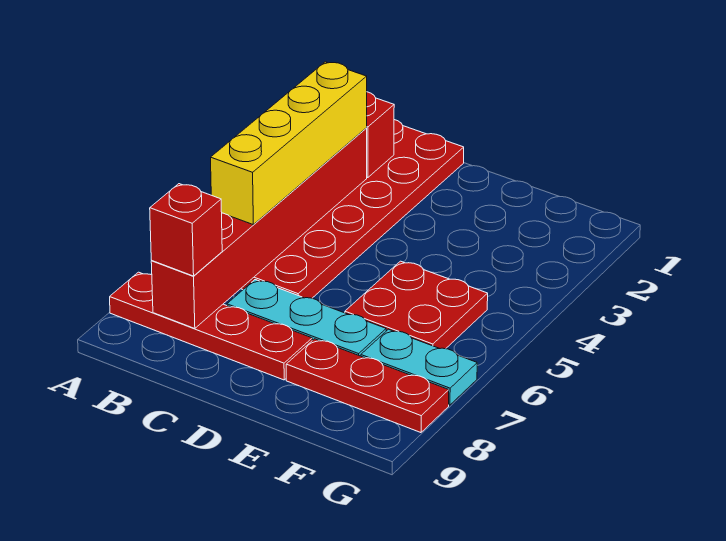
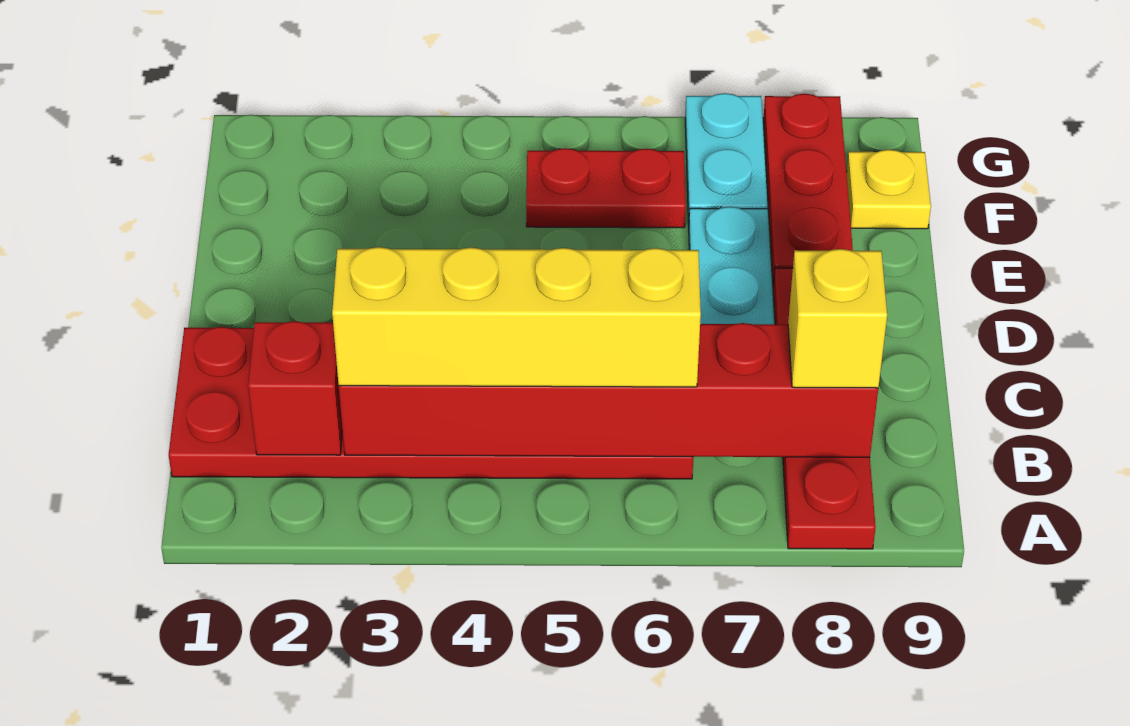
red 1x1 brick [150,184,222,276] -> yellow 1x1 brick [788,249,887,388]
red 2x2 plate [345,261,488,349] -> red 1x2 plate [526,148,686,228]
none -> yellow 1x1 plate [846,150,931,229]

